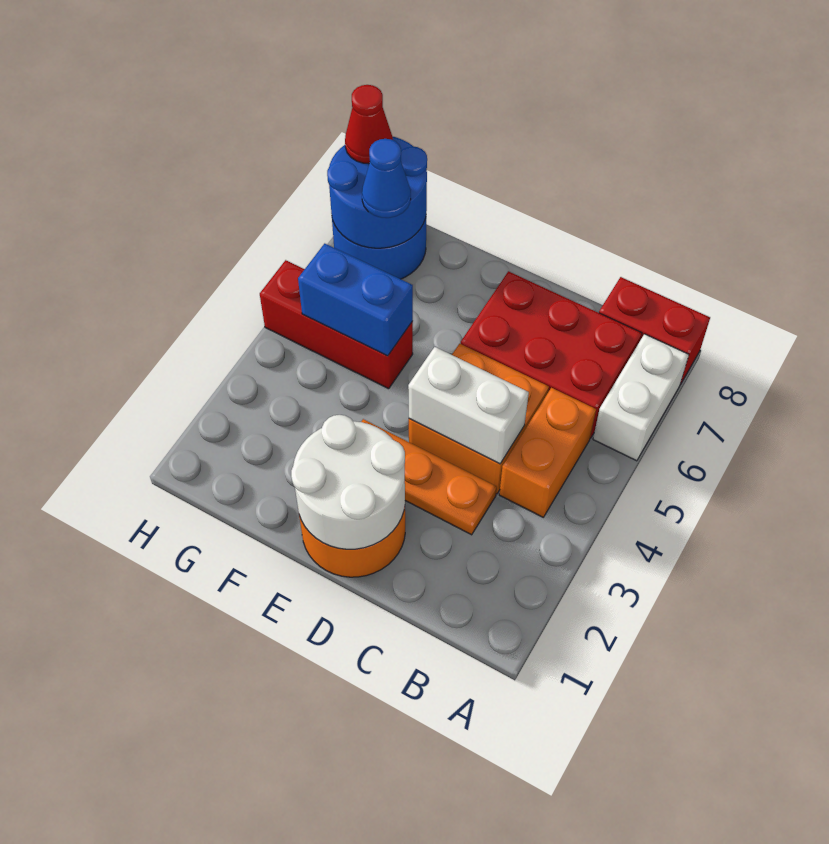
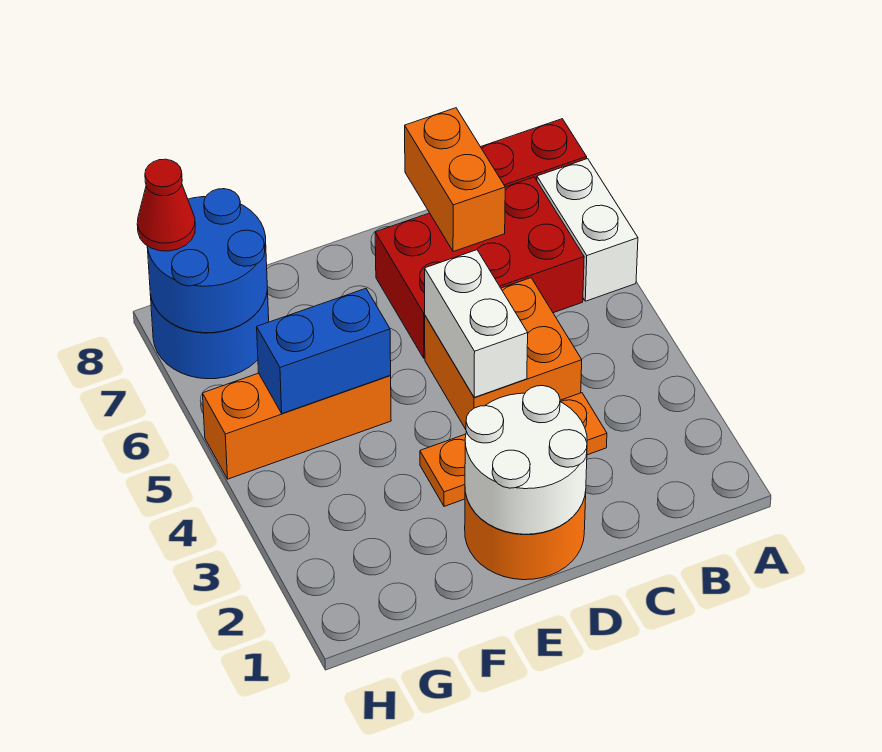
orange 1x2 brick [499,388,596,517] -> orange 1x2 brick moved to [405,108,505,252]
white 1x2 brick [408,347,529,464] -> white 1x2 brick turned to [425,250,528,397]
red 1x3 brick [260,260,413,389] -> orange 1x3 brick [203,373,391,479]
blue 1x1 cone [362,139,411,218] -> none

